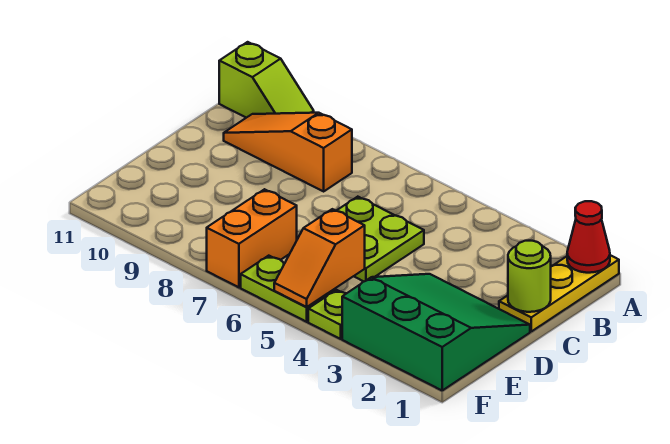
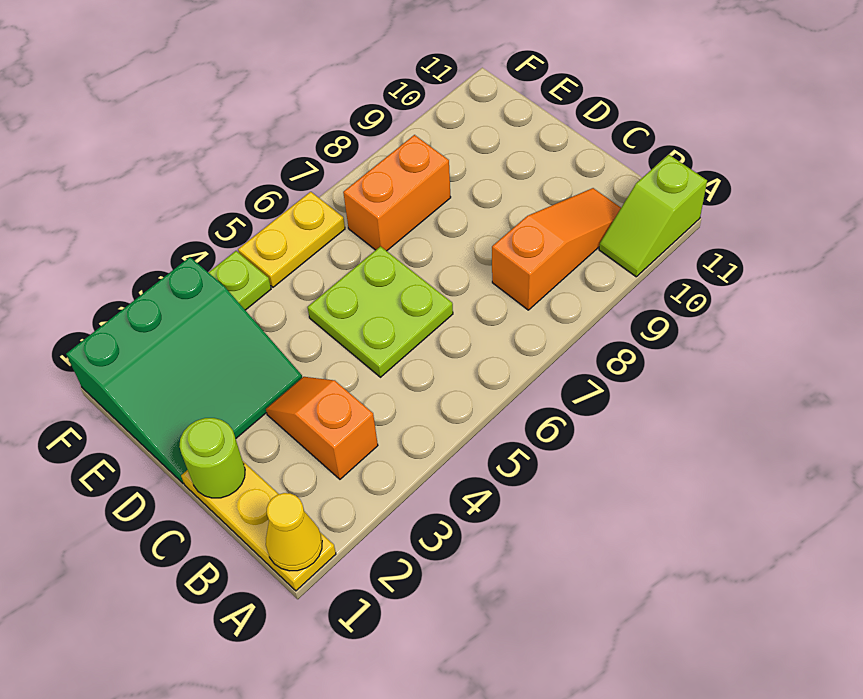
red 1x1 cone [567,201,610,273] -> yellow 1x1 cone [266,493,322,571]
orange 1x2 slope [274,209,365,307] -> orange 1x2 slope moved to [266,377,378,479]
orange 1x2 brick [207,189,297,287] -> orange 1x2 brick turned to [343,135,451,251]
lime 1x2 plate [241,256,335,322] -> yellow 1x2 plate [238,192,345,287]

